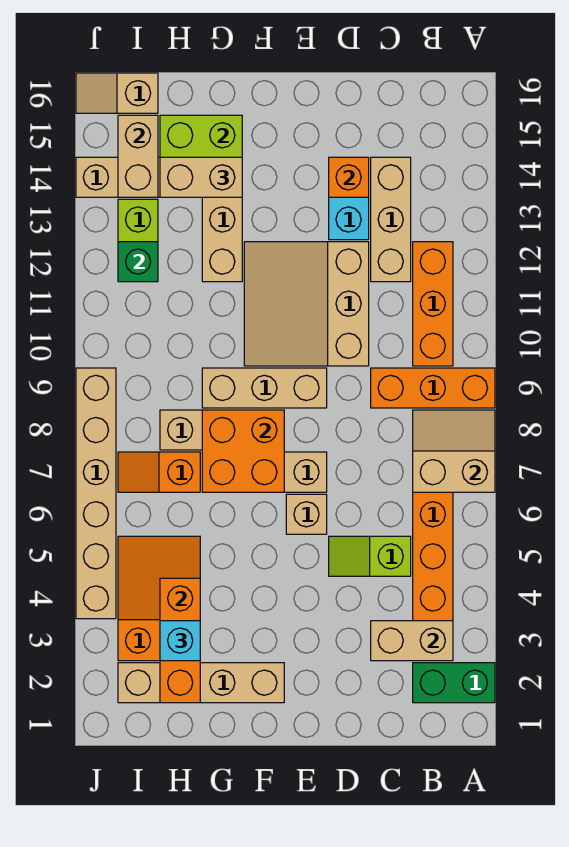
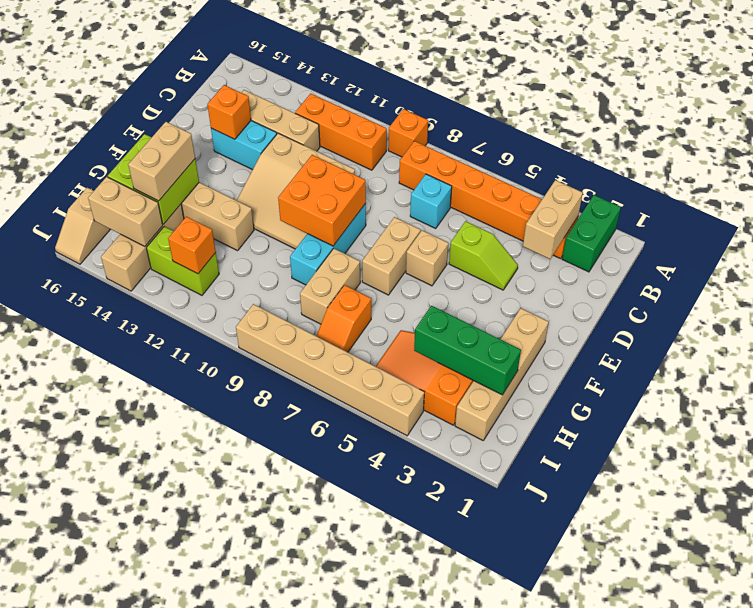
tan 2x2 slope [413,410,495,492] -> none
orange 1x3 brick [371,368,495,408] -> orange 1x1 brick [388,109,428,157]
lime 1x2 slope [329,536,411,576] -> lime 1x2 slope turned to [449,221,518,290]
tan 1x3 brick [202,368,327,408] -> cyan 1x3 brick [290,204,366,285]
orange 2x2 brick [202,410,284,492] -> orange 2x2 brick moved to [278,155,366,246]
orange 1x3 brick [160,578,200,703] -> green 1x3 brick [414,306,521,395]
cyan 1x1 brick [160,621,200,661] -> cyan 1x1 brick moved to [410,174,452,228]
green 1x1 brick [118,242,158,282] -> orange 1x1 brick [168,217,216,274]

